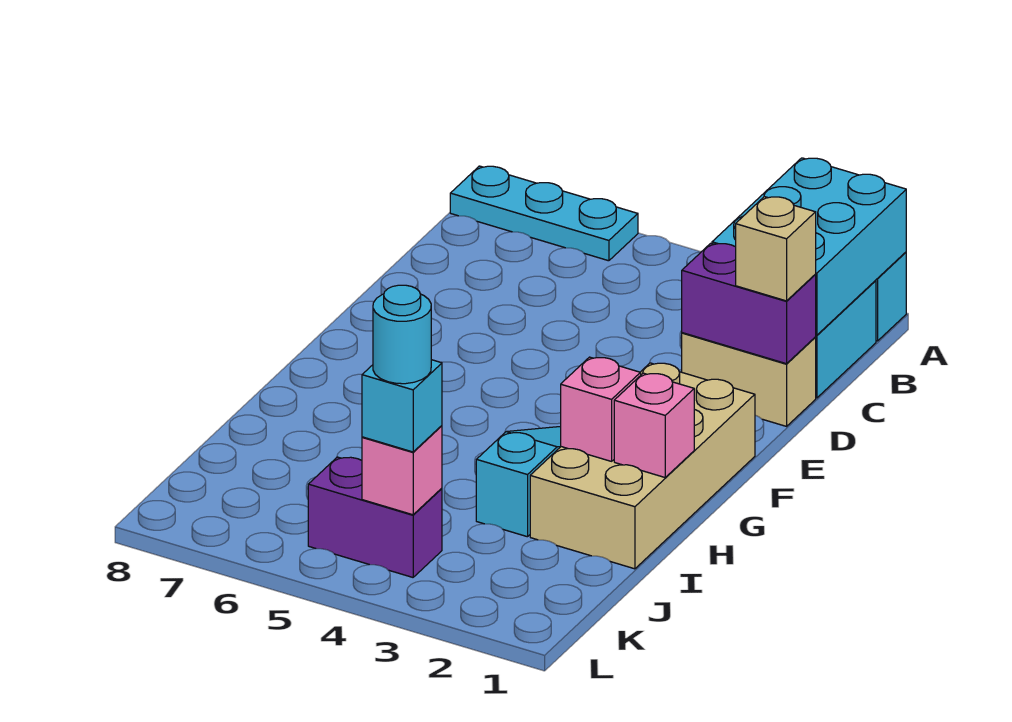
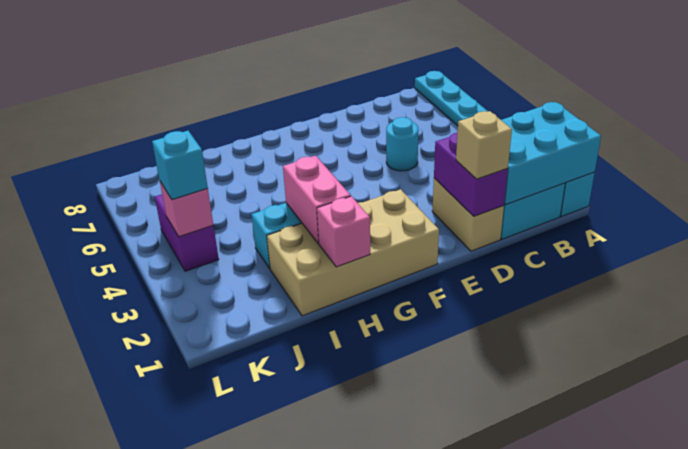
pink 1x1 brick [561,357,641,461] -> pink 1x2 brick [283,156,351,244]
cyan 1x1 round brick [373,285,431,384] -> cyan 1x1 round brick moved to [386,117,419,171]

